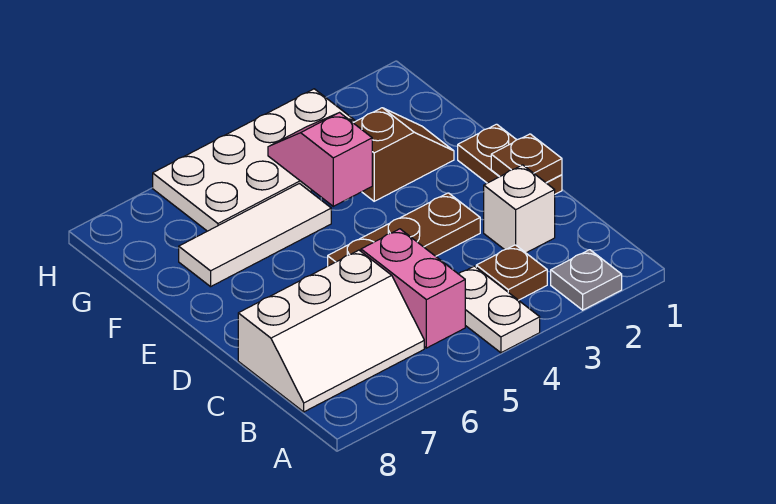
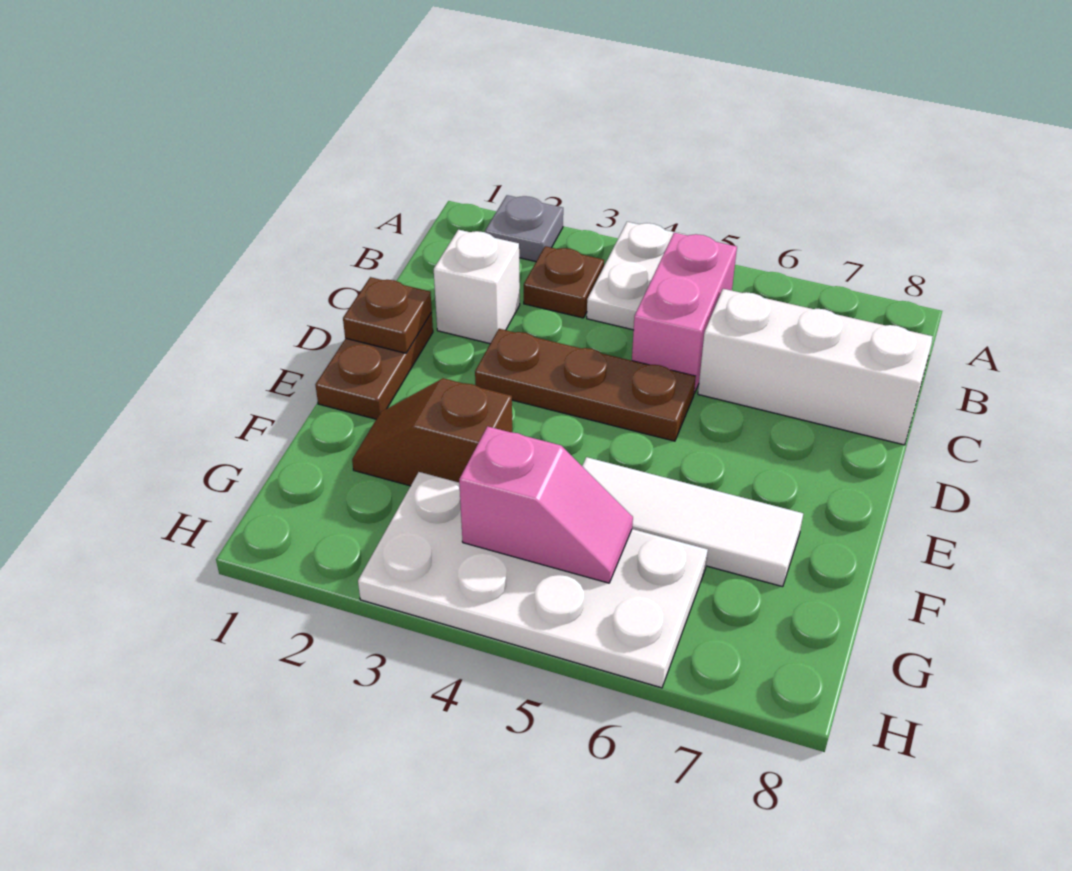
pink 1x2 slope [268,113,372,206] -> pink 1x2 slope turned to [459,426,633,583]

